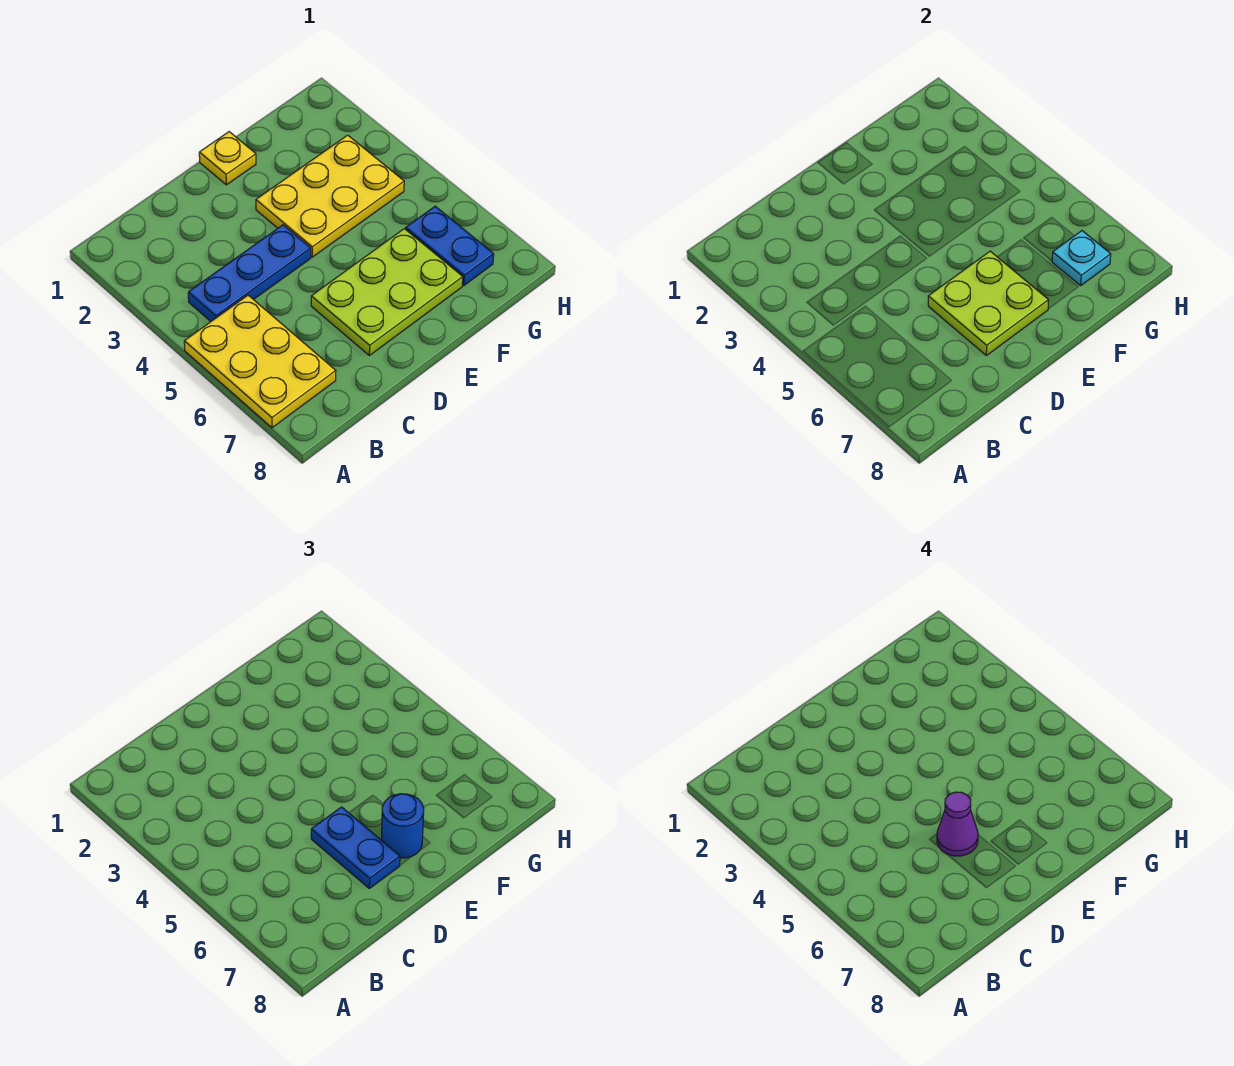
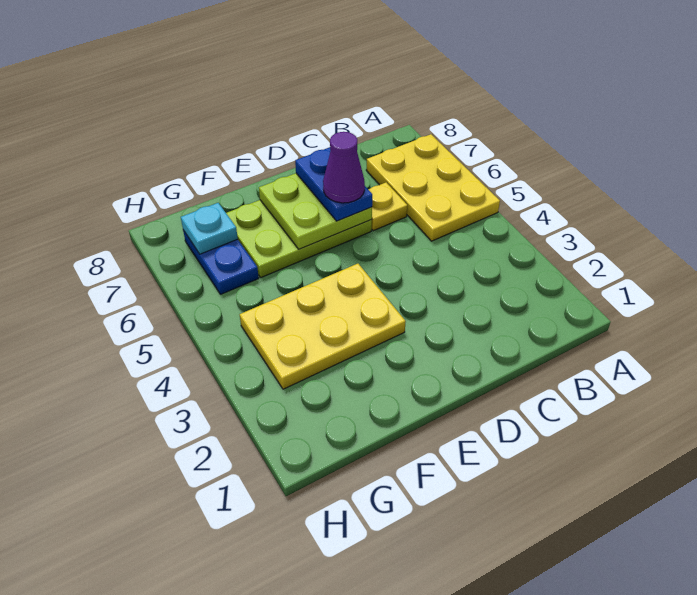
blue 1x3 plate [188,225,311,321] -> none
yellow 1x1 plate [199,132,256,185] -> yellow 1x1 plate moved to [368,182,407,231]
blue 1x1 round brick [381,794,424,858] -> none

